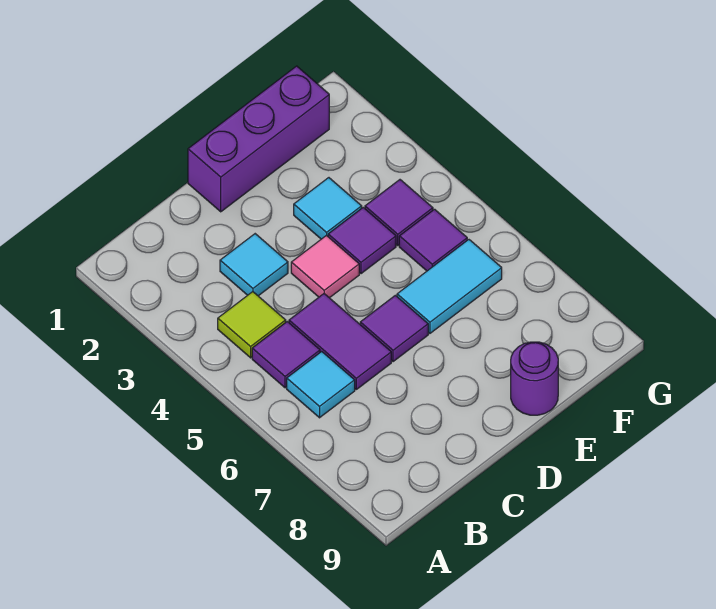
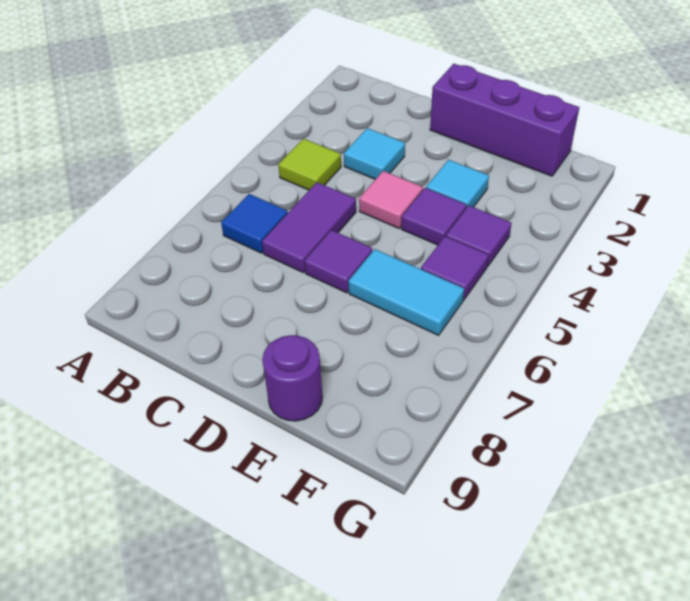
purple 1x1 tile [252,322,320,388] -> none
cyan 1x1 tile [287,352,355,418] -> blue 1x1 tile [221,194,288,253]

